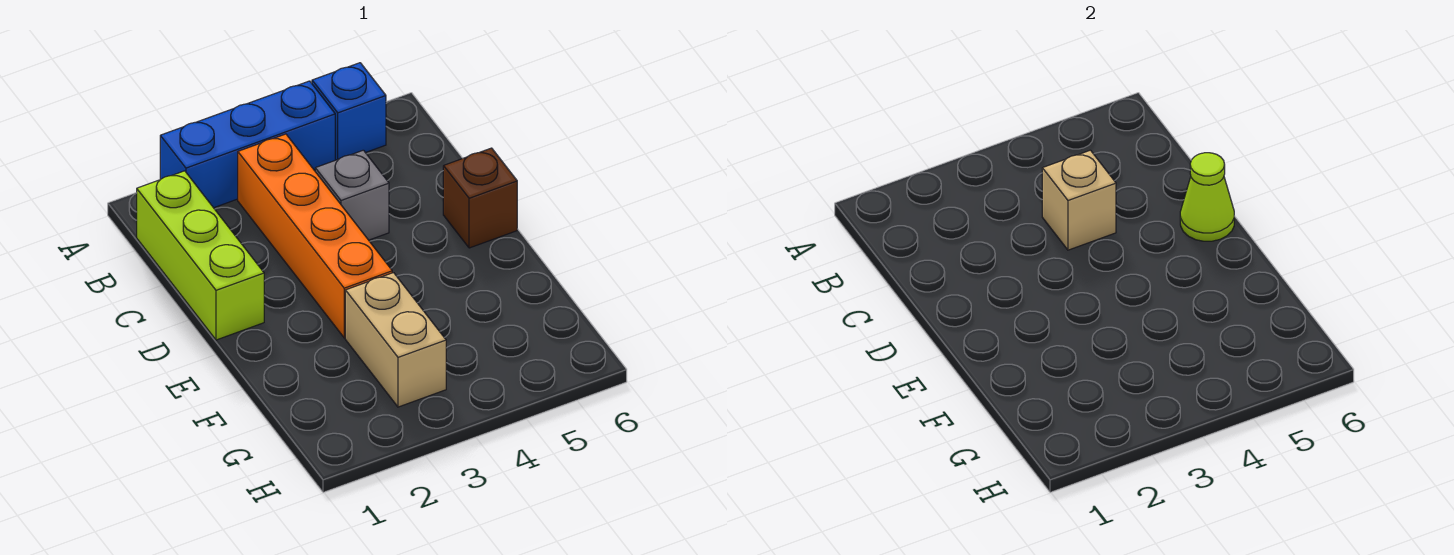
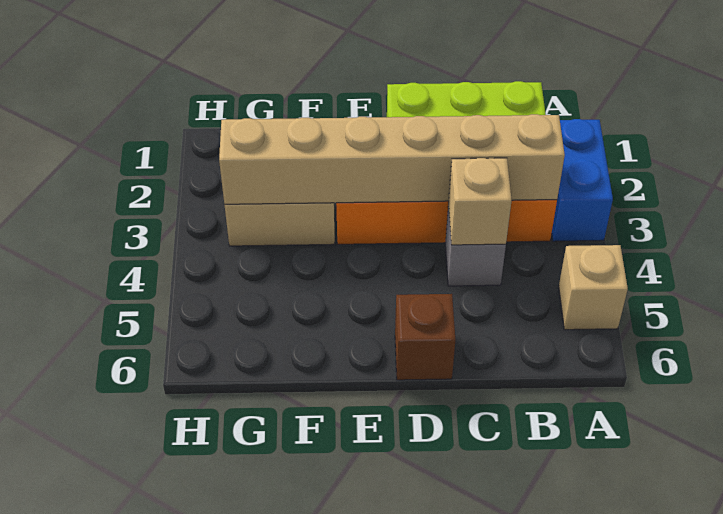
blue 1x3 brick [160,81,335,208] -> blue 1x2 brick [552,119,613,241]
blue 1x1 brick [312,63,386,160] -> tan 1x1 brick [559,245,628,330]
none -> tan 1x6 brick [219,114,565,204]
lime 1x1 cone [1180,153,1234,241] -> none

